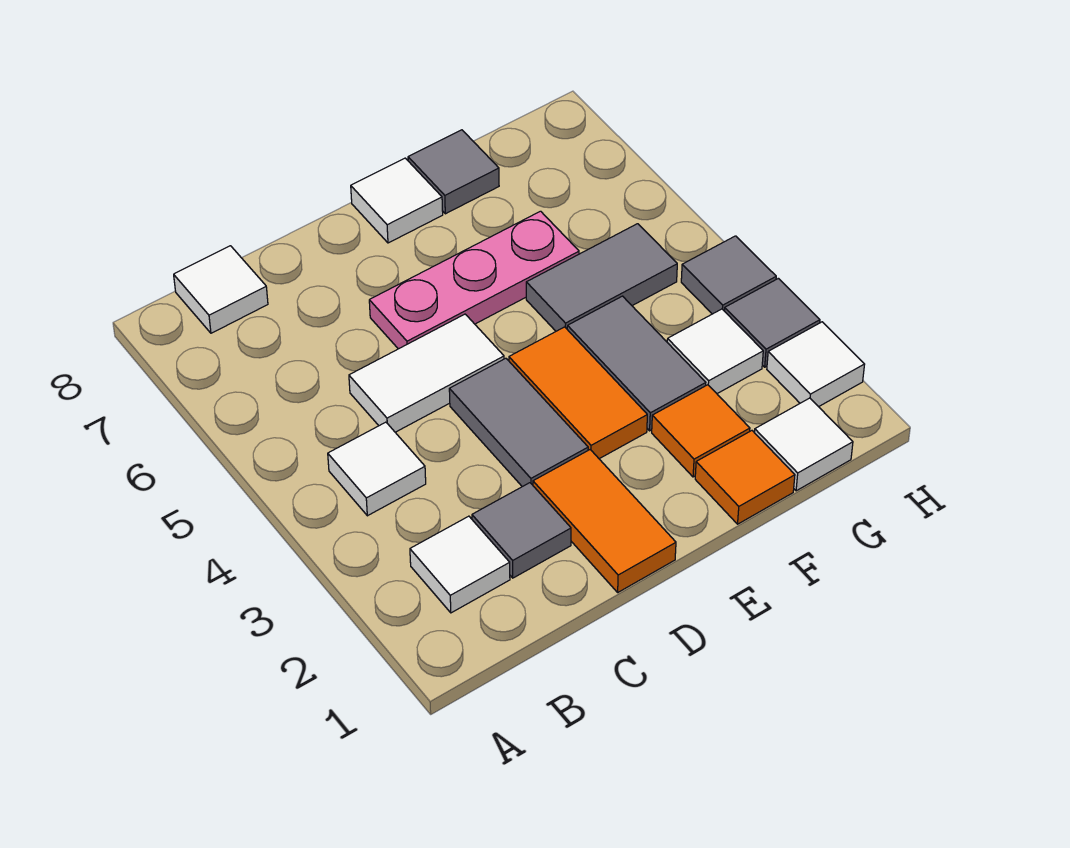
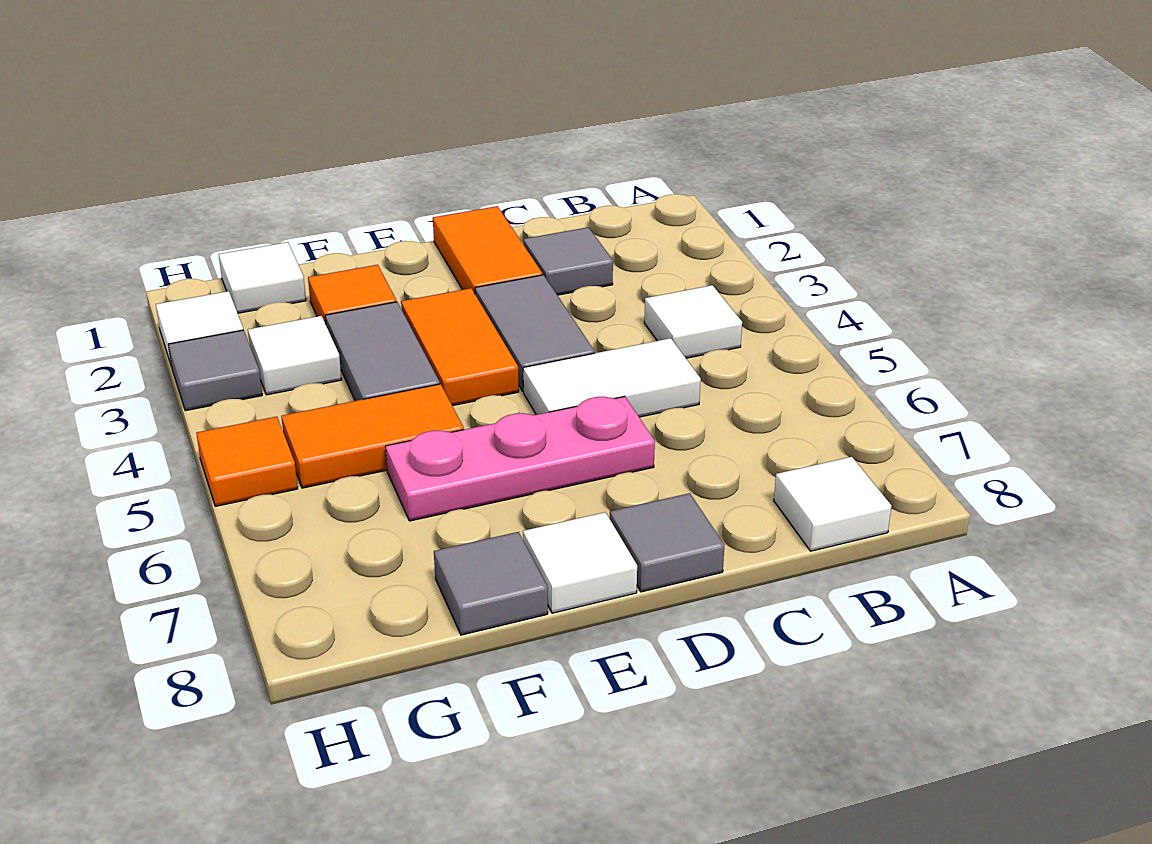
white 1x1 tile [410,516,510,613] -> none
orange 1x1 tile [695,431,795,524] -> orange 1x1 tile moved to [196,417,298,506]
grey 1x2 tile [526,224,677,331] -> orange 1x2 tile [281,384,464,488]
grey 1x1 tile [681,236,776,314] -> grey 1x1 tile moved to [610,493,724,592]

